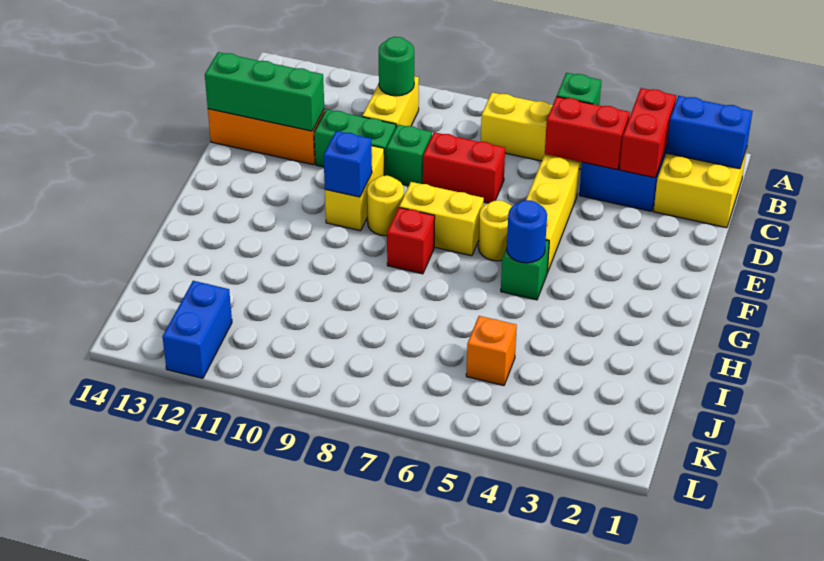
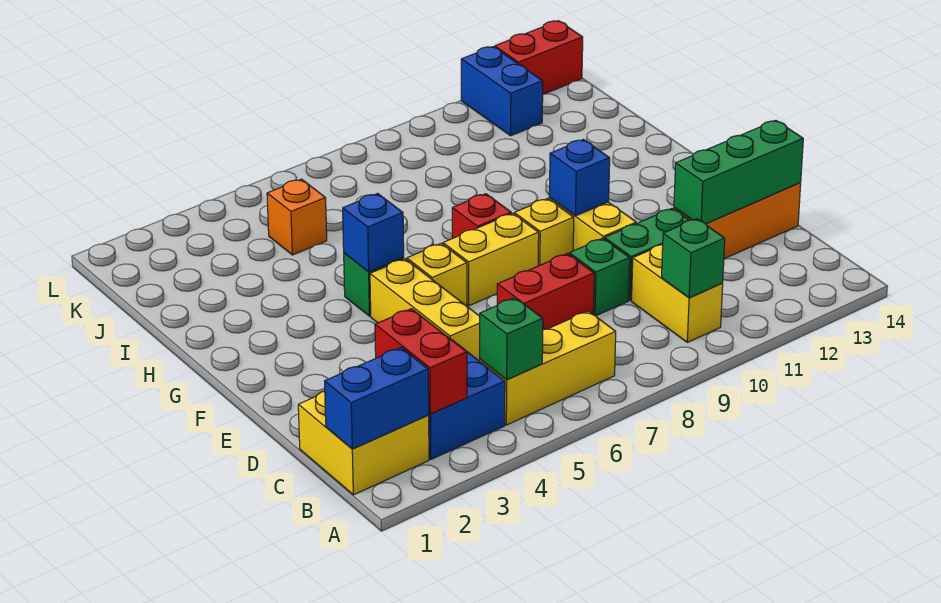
green 1x1 round brick [379,37,414,96] -> green 1x1 brick [662,219,725,298]
red 1x2 brick [545,97,630,170] -> red 1x2 brick moved to [495,21,583,94]
yellow 1x1 round brick [478,200,512,261] -> yellow 1x1 brick [407,243,467,306]
yellow 1x1 round brick [367,176,404,236] -> yellow 1x1 brick [514,199,574,266]
blue 1x1 round brick [507,200,547,263] -> blue 1x1 brick [343,193,404,272]

